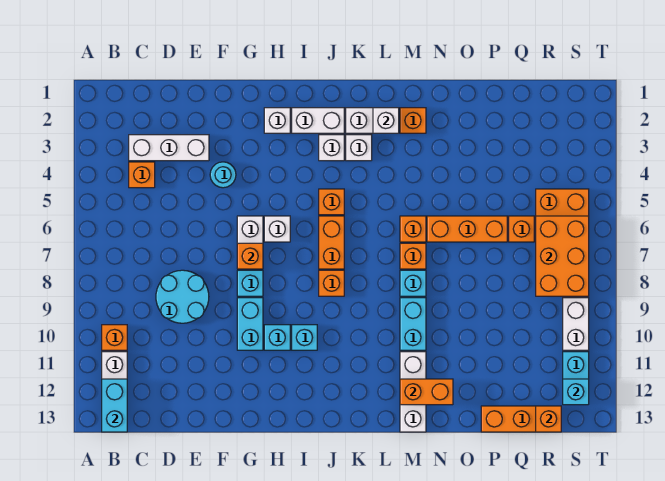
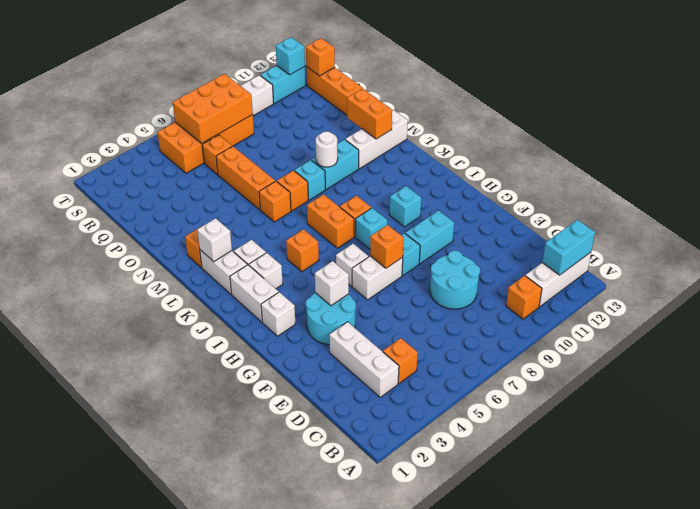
cyan 1x1 round brick [210,162,236,188] -> cyan 2x2 round brick [306,293,356,345]
none -> white 1x1 brick [315,261,349,306]
cyan 1x1 brick [264,325,290,350] -> cyan 1x1 brick moved to [355,208,387,249]
orange 1x2 brick [319,216,344,269] -> orange 1x2 brick turned to [307,194,354,248]
none -> white 1x1 round brick [316,132,338,167]

